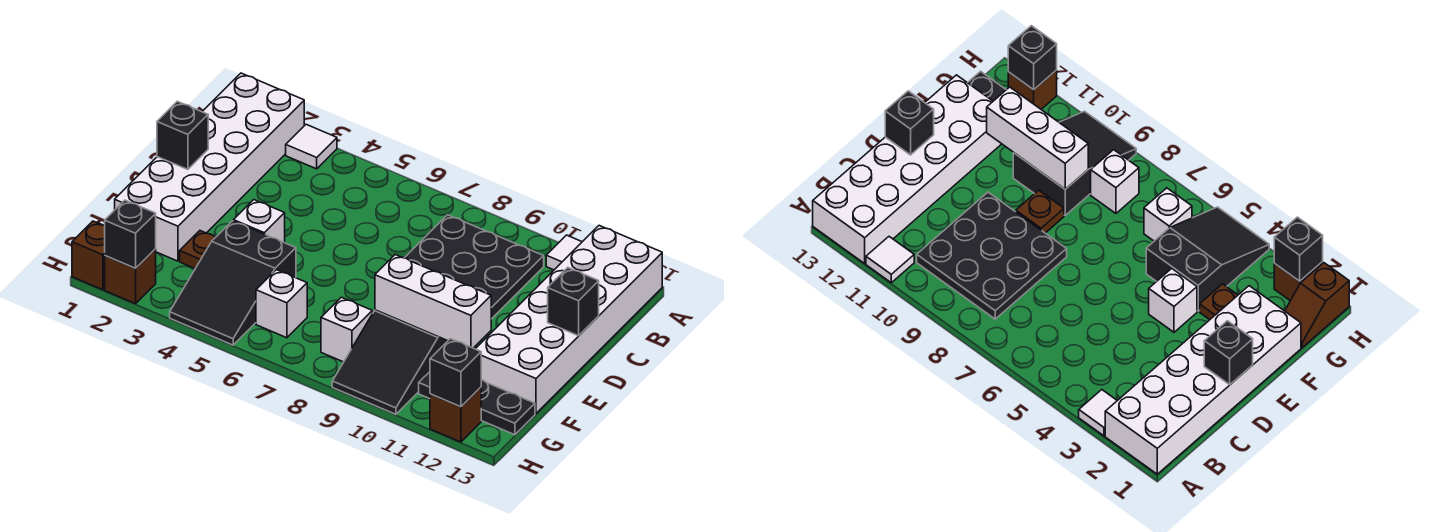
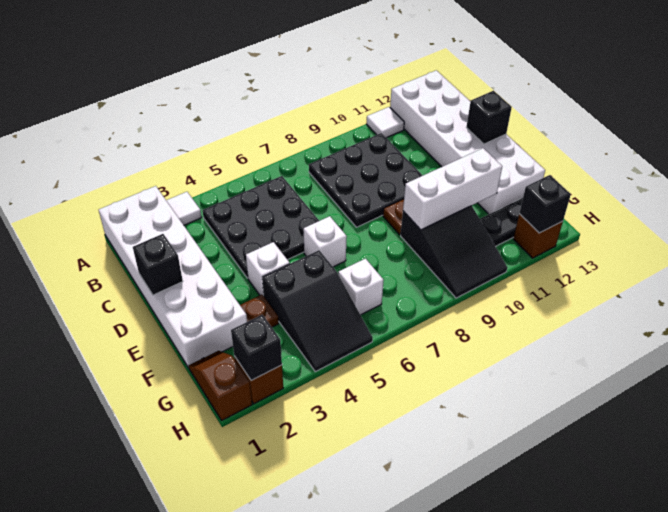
none -> black 3x3 plate [203,176,319,278]
white 1x1 brick [321,297,372,362] -> white 1x1 brick moved to [303,216,347,267]

